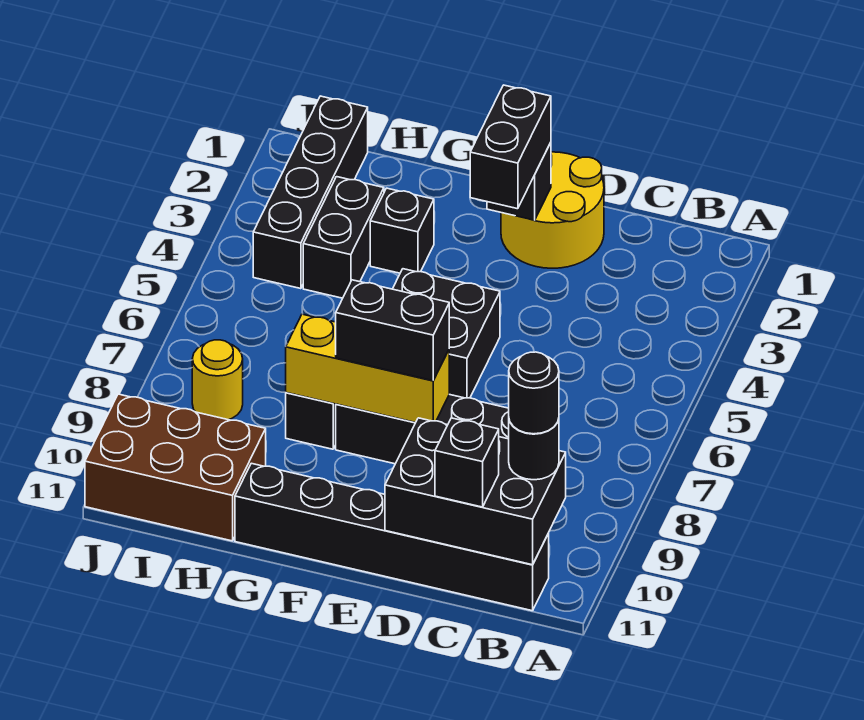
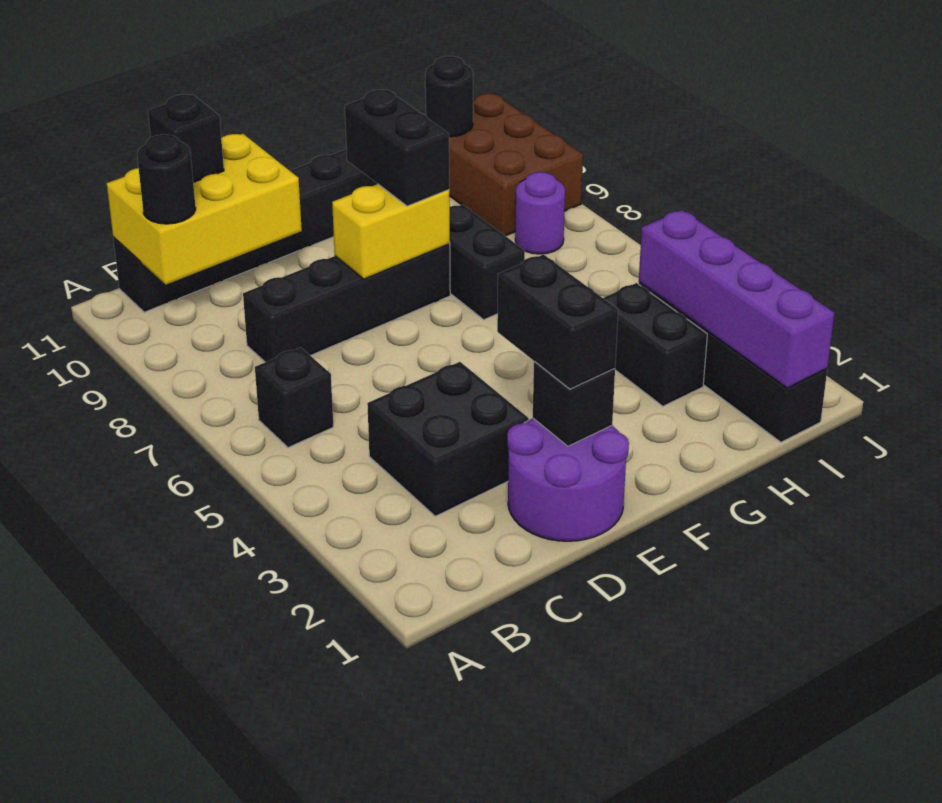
black 2x3 brick [385,418,566,565] -> yellow 2x3 brick [107,134,302,285]
black 1x1 round brick [509,352,559,434] -> black 1x1 round brick moved to [425,56,473,137]
yellow 2x2 round brick [501,152,604,268] -> purple 2x2 round brick [507,418,629,541]
black 2x2 brick [393,269,500,398] -> black 2x2 brick moved to [367,362,529,516]
yellow 1x3 brick [286,314,449,423] -> yellow 1x2 brick [332,184,450,279]
black 1x2 brick [336,280,449,381] -> black 1x2 brick turned to [345,90,449,206]
black 1x1 brick [370,188,434,273] -> black 1x1 brick moved to [255,347,333,447]
brown 2x3 brick [85,394,266,541] -> brown 2x3 brick turned to [449,93,583,236]
none -> purple 1x4 brick [639,210,834,388]
yellow 1x1 round brick [192,340,243,420] -> purple 1x1 round brick [515,172,565,254]

